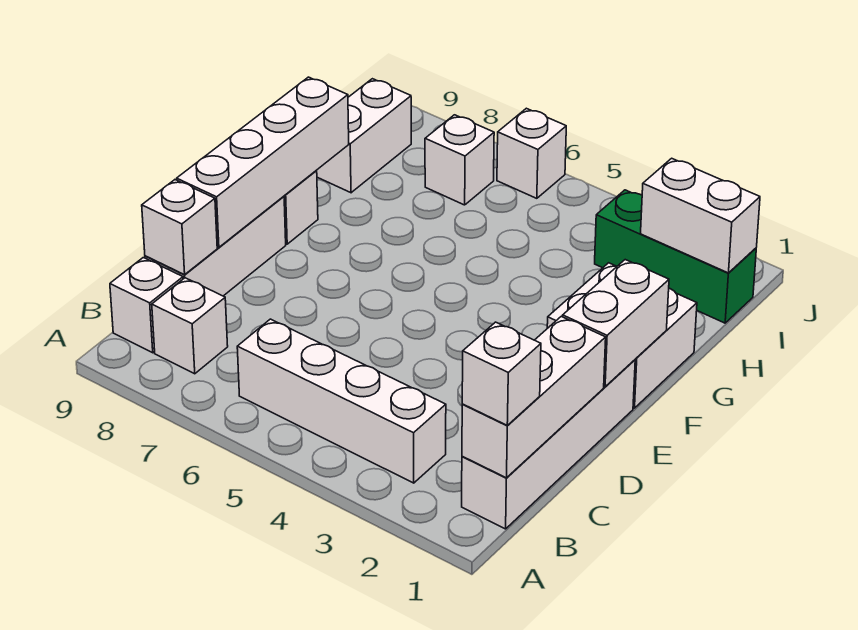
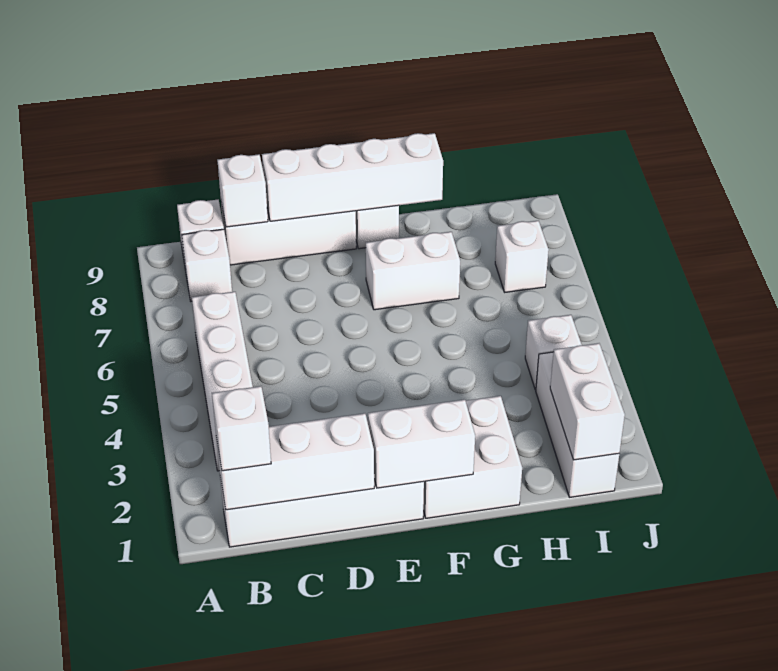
white 1x2 brick [317,79,411,193] -> white 1x2 brick moved to [366,232,460,310]
green 1x3 brick [595,190,756,323] -> white 1x3 brick [536,352,619,497]
white 1x1 brick [497,108,566,198] -> white 1x1 brick moved to [525,315,582,390]

